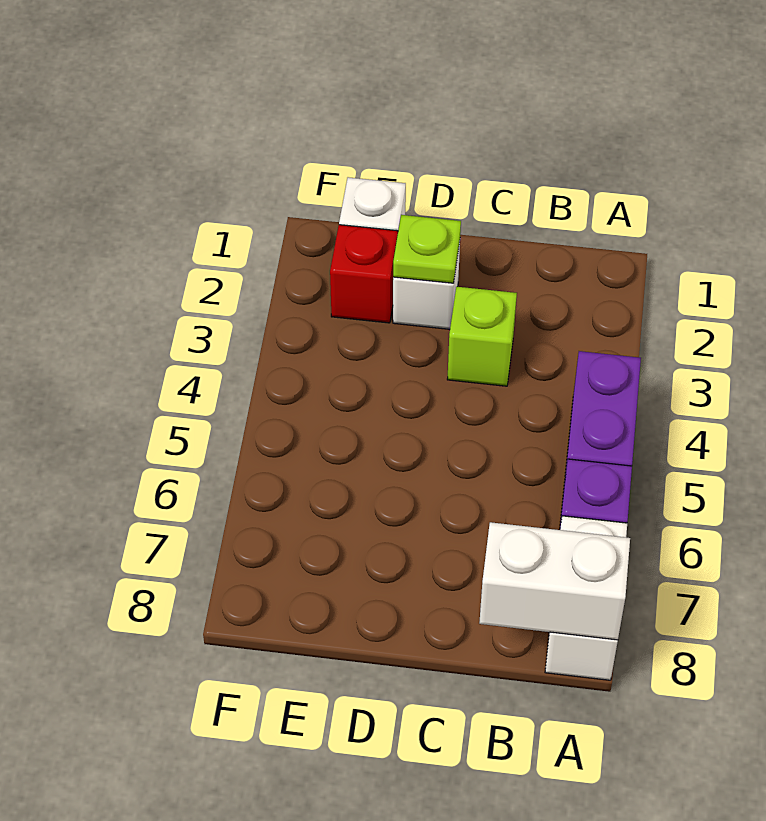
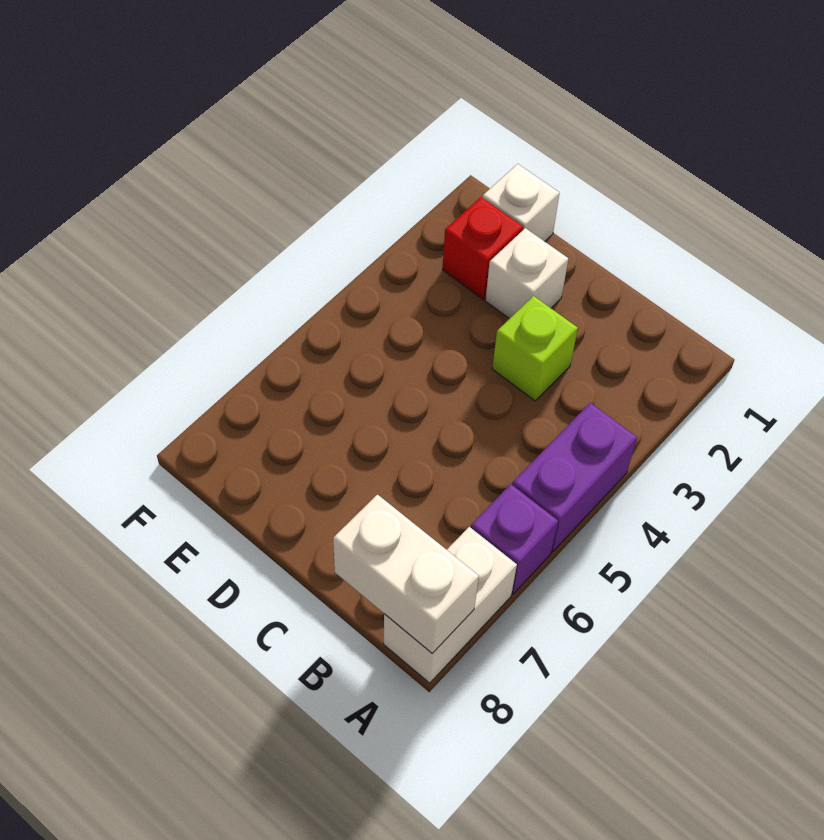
lime 1x1 plate [393,215,461,283] -> none

